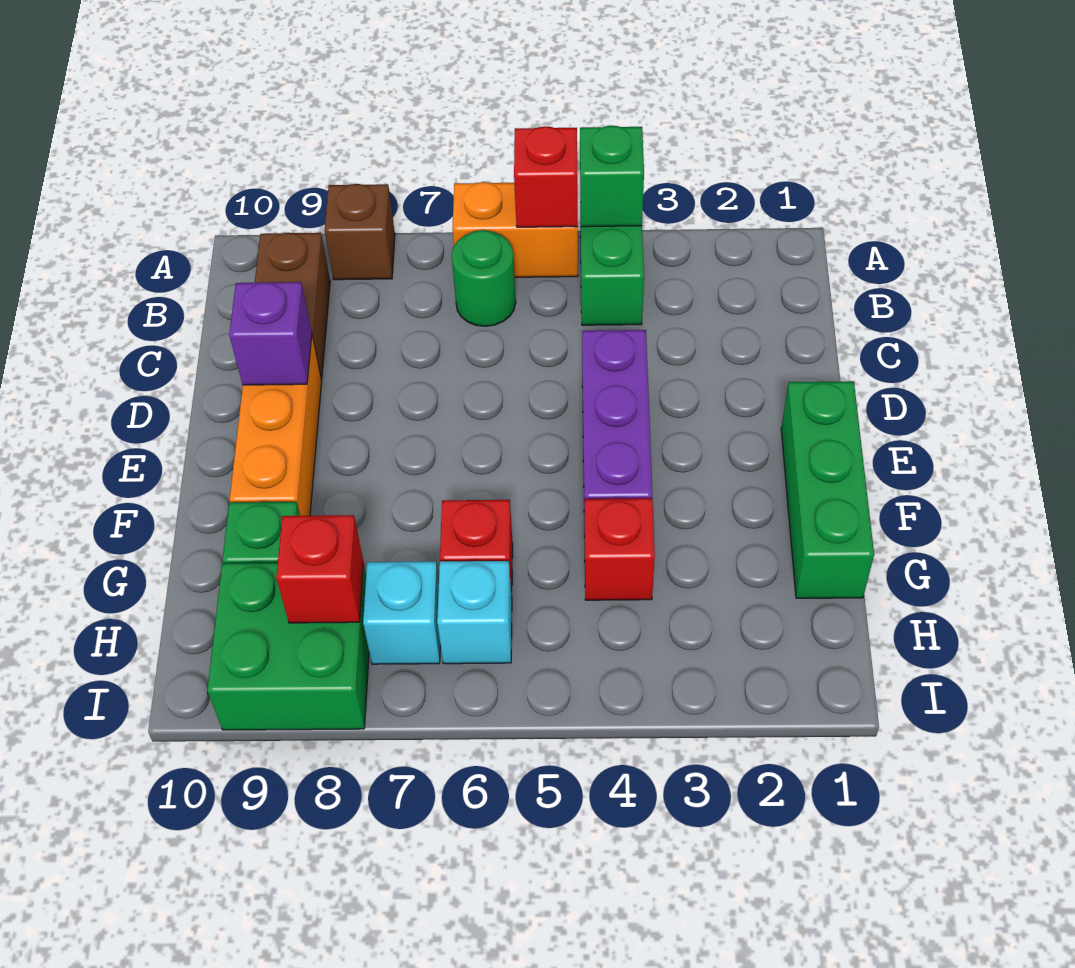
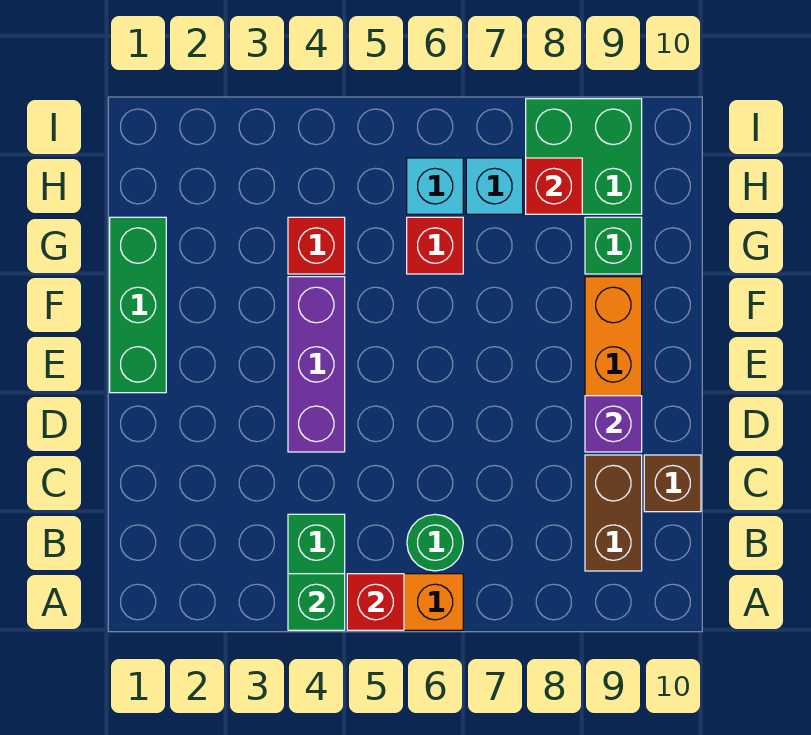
brown 1x1 brick [325,184,395,280] -> brown 1x1 brick moved to [644,455,701,512]

